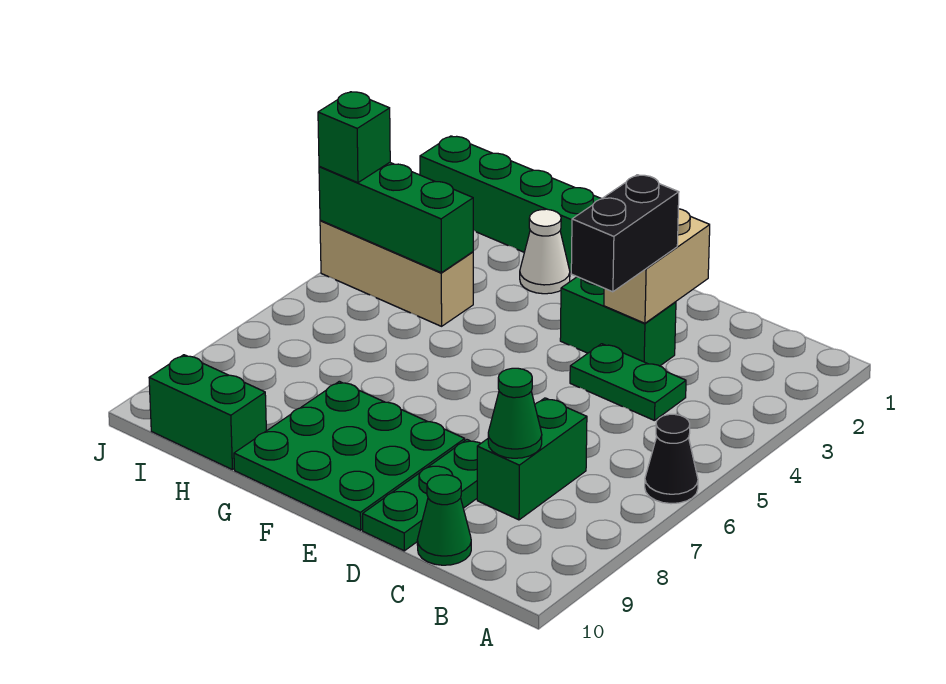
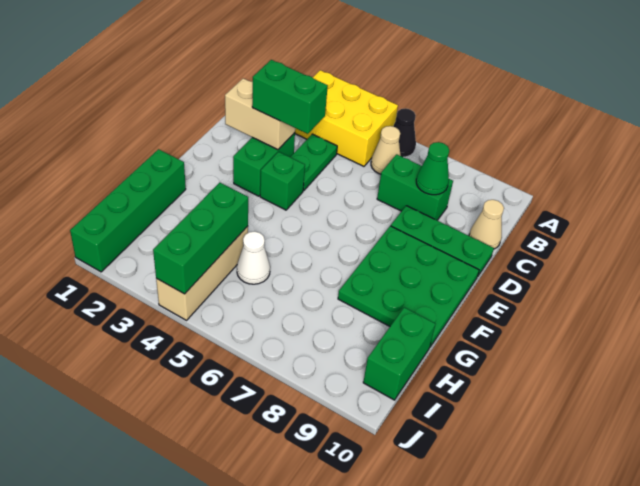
none -> yellow 2x3 brick [295,70,398,166]
none -> tan 1x1 cone [371,126,401,174]
green 1x1 cone [417,475,471,565] -> tan 1x1 cone [469,200,504,249]
black 1x2 brick [571,175,679,292] -> green 1x2 brick [252,60,328,134]
white 1x1 cone [520,209,570,294] -> white 1x1 cone moved to [237,231,270,284]
green 1x1 brick [318,92,390,183] -> green 1x1 brick moved to [260,152,305,210]

